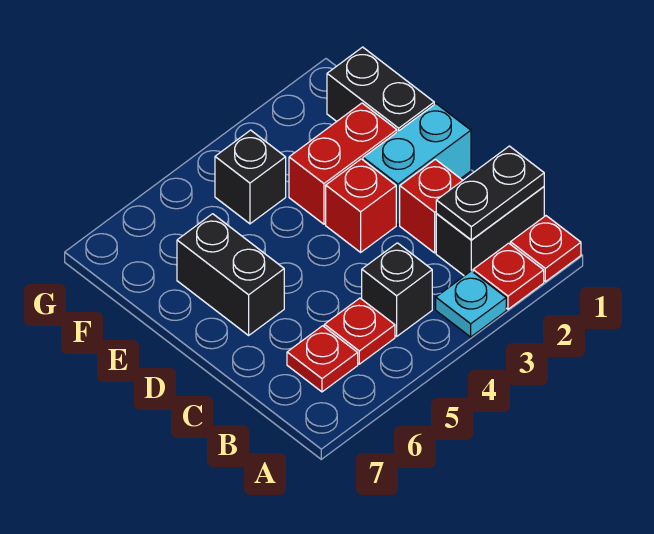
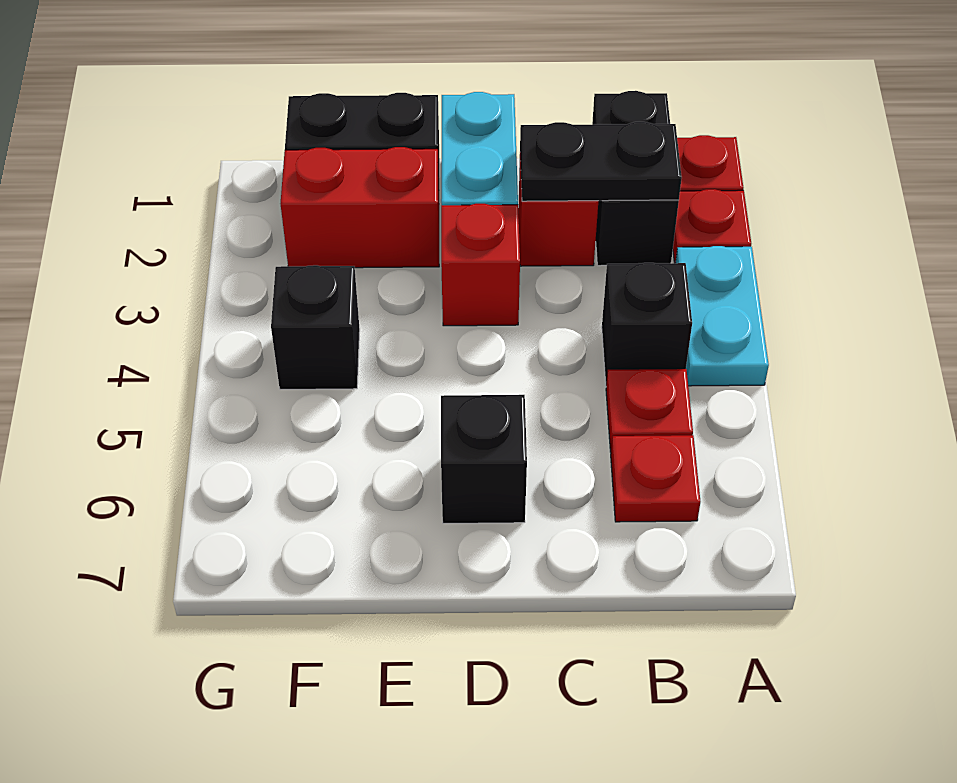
cyan 1x1 plate [436,271,506,337] -> cyan 1x2 plate [676,246,769,386]
black 1x2 plate [436,146,544,240] -> black 1x2 plate turned to [520,122,682,201]
black 1x2 brick [177,214,284,335] -> black 1x1 brick [441,395,527,523]
red 1x2 brick [289,103,397,224] -> red 1x2 brick turned to [280,147,439,268]

